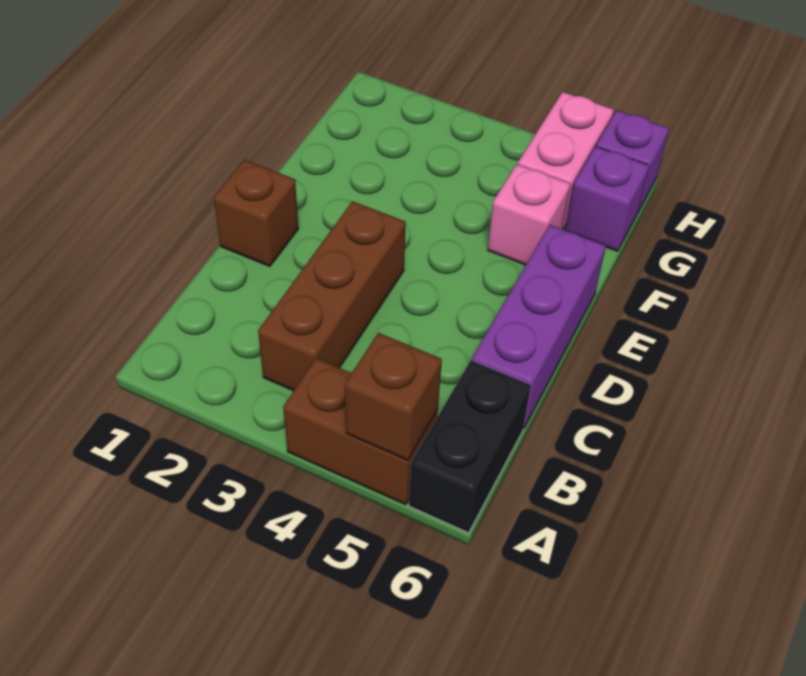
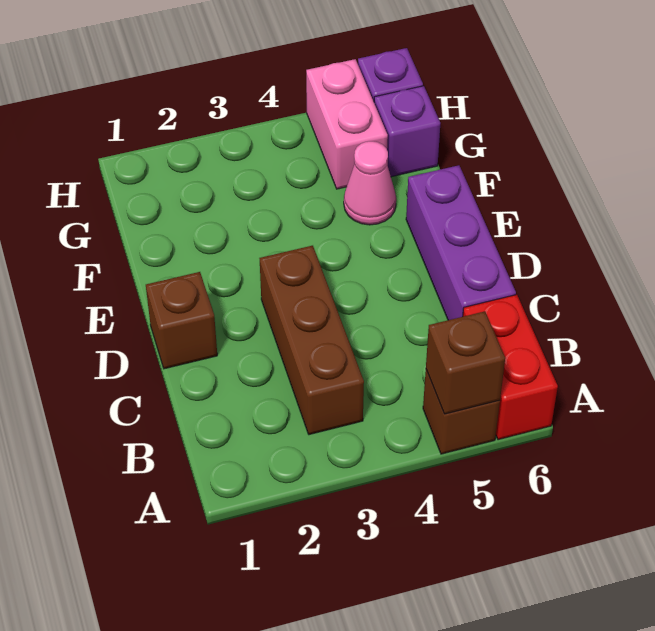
brown 1x2 brick [283,358,438,505] -> brown 1x1 brick [423,370,500,454]
black 1x2 brick [409,360,531,533] -> red 1x2 brick [463,295,558,440]
pink 1x1 brick [488,164,570,265] -> pink 1x1 cone [344,141,396,225]

